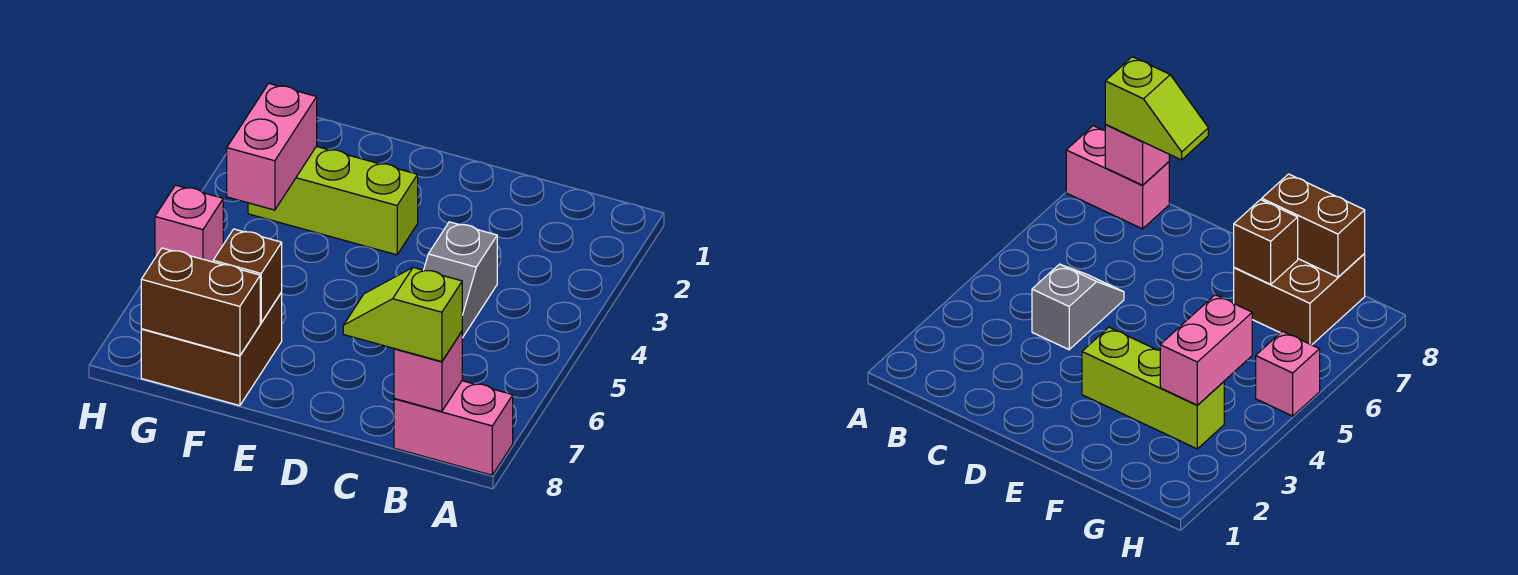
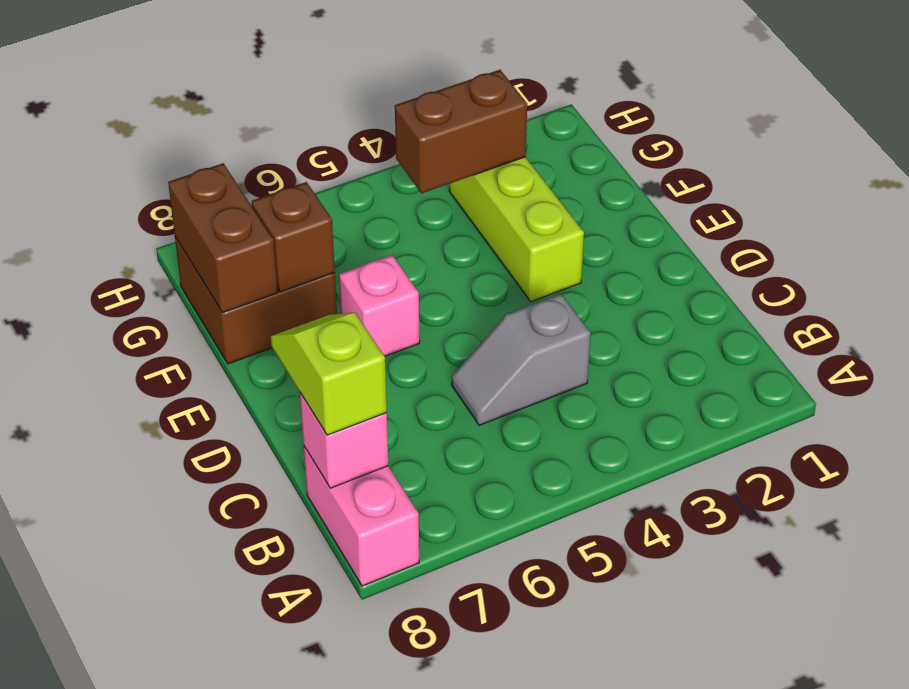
pink 1x2 brick [227,83,317,210] -> brown 1x2 brick [395,70,527,193]
pink 1x1 brick [155,185,223,262] -> pink 1x1 brick moved to [339,255,420,356]

